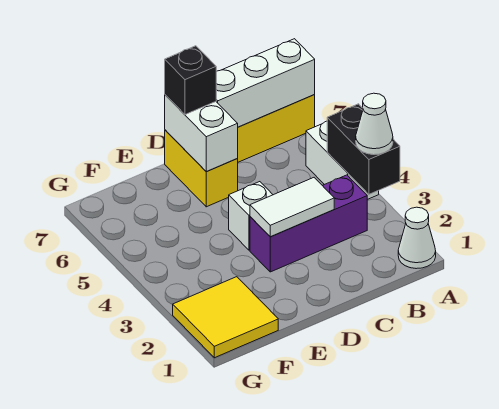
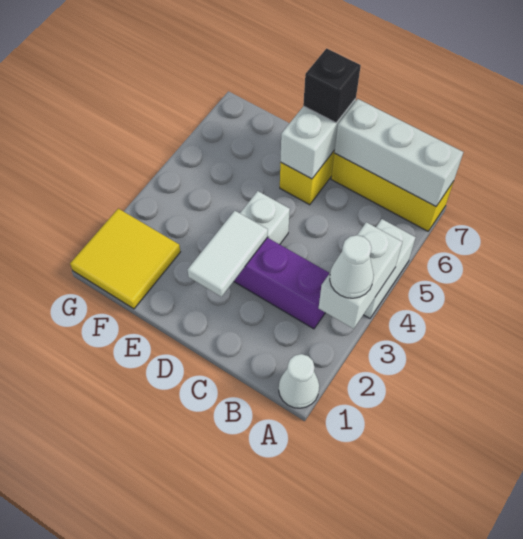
black 1x2 brick [327,104,400,194] -> white 1x2 brick [319,222,402,329]
white 1x2 tile [250,178,334,237] -> white 1x2 tile turned to [188,211,268,297]

